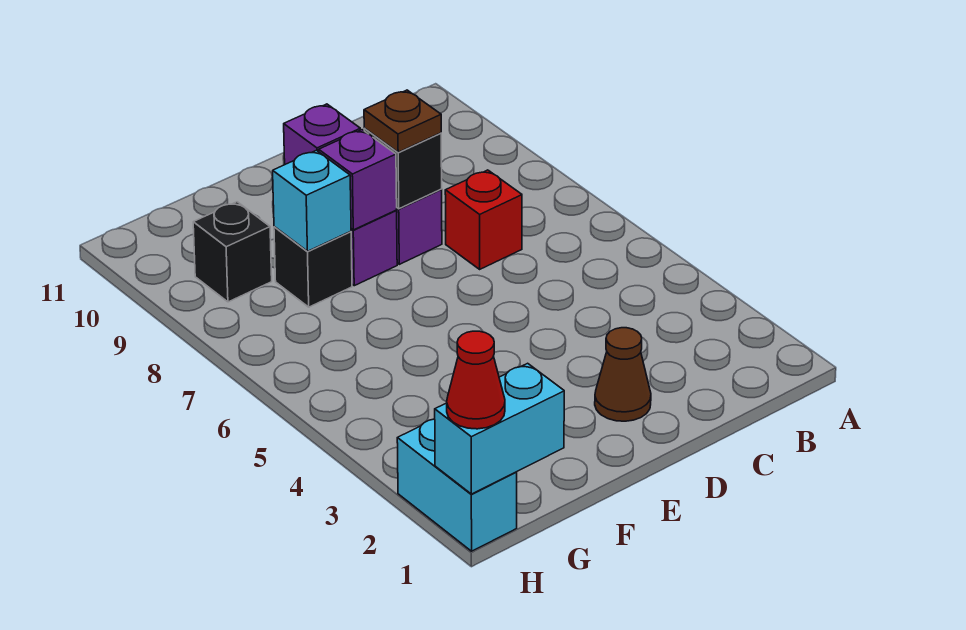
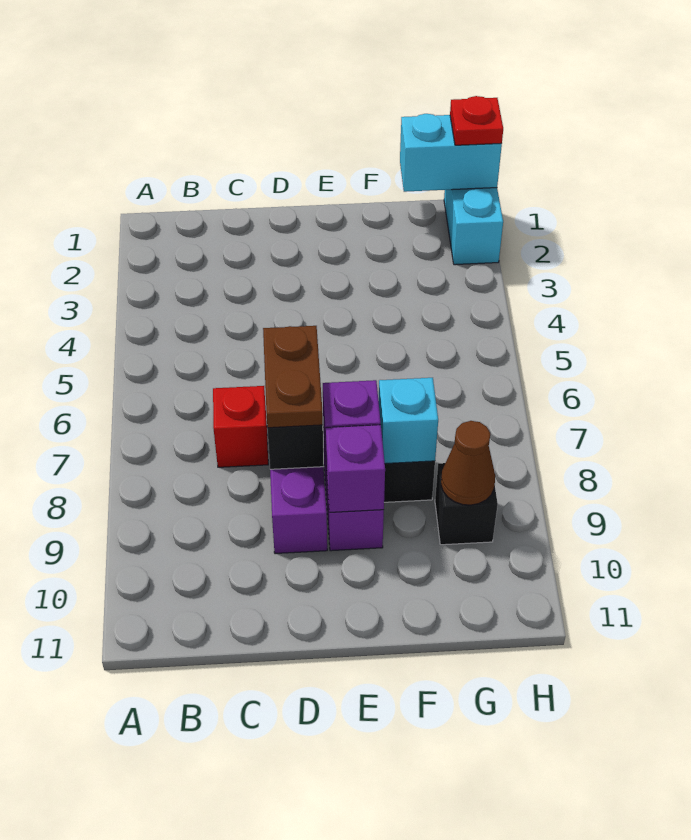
brown 1x1 cone [595,328,651,421] -> brown 1x1 cone moved to [441,421,495,505]
brown 1x1 plate [364,90,441,152] -> brown 1x2 plate [263,326,323,428]
red 1x1 cone [447,331,505,429] -> red 1x1 plate [450,96,503,145]

